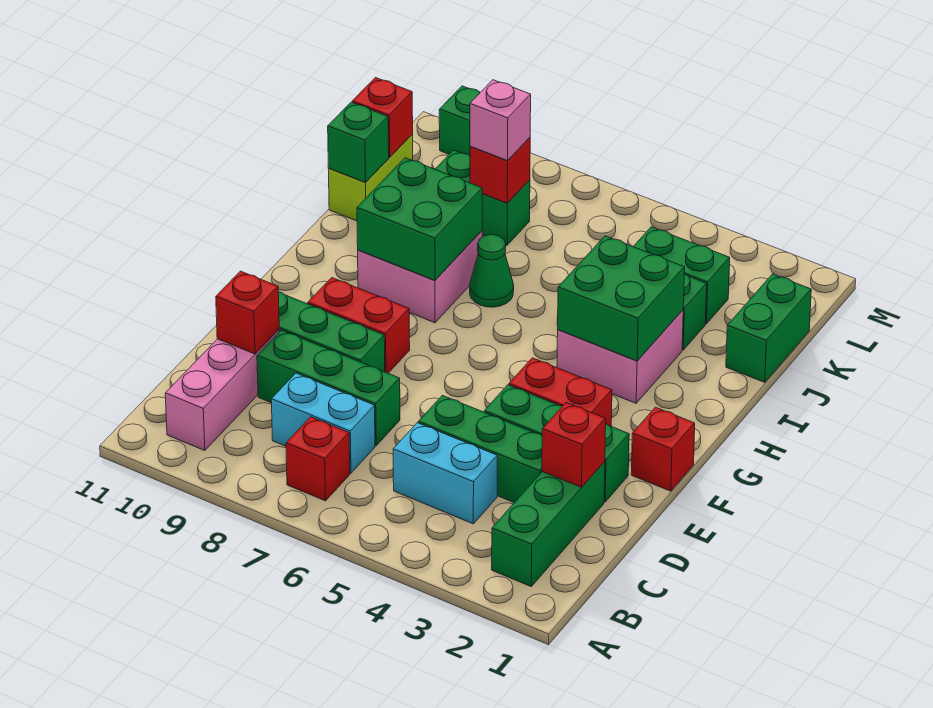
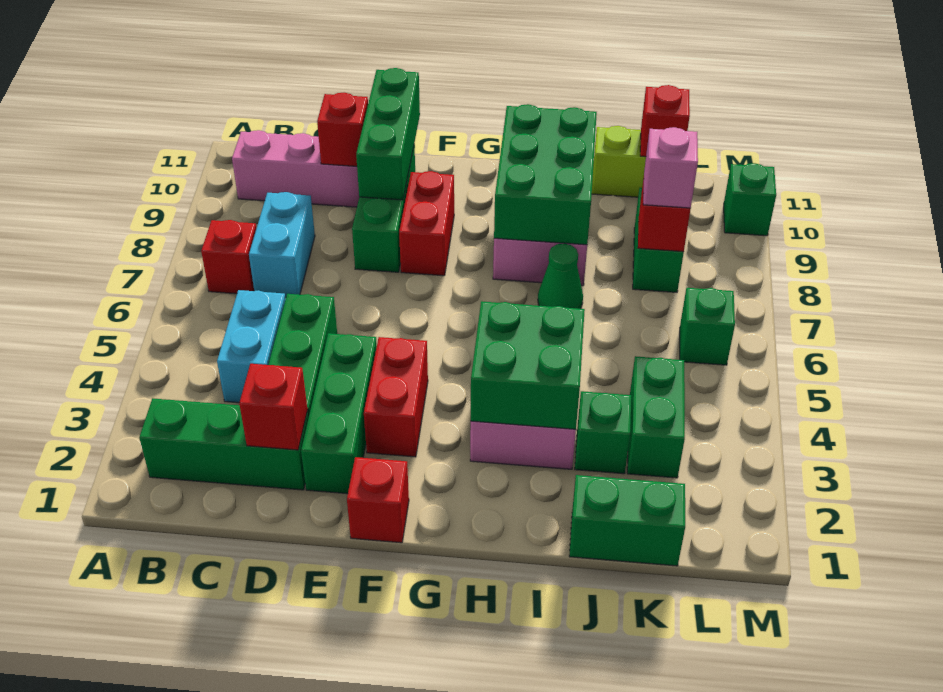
green 1x3 brick [257,330,400,446] -> green 1x3 brick moved to [356,68,420,200]
green 2x2 brick [357,158,482,280] -> green 2x3 brick [494,104,597,245]
green 1x1 brick [328,102,389,182] -> green 1x1 brick moved to [680,288,735,365]

